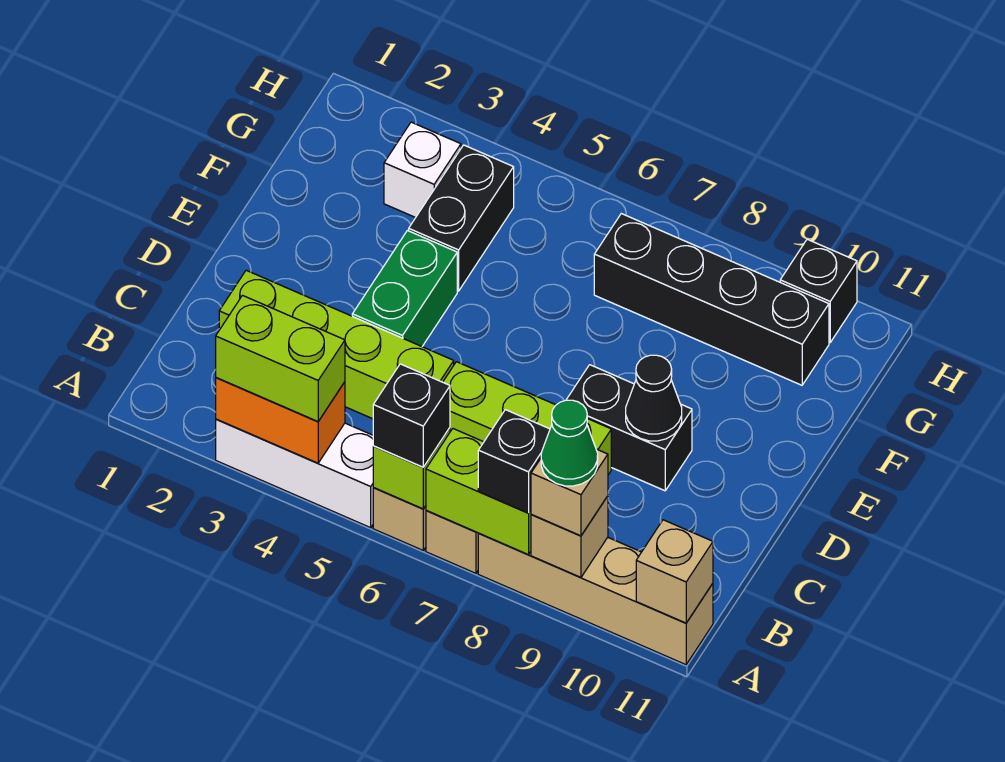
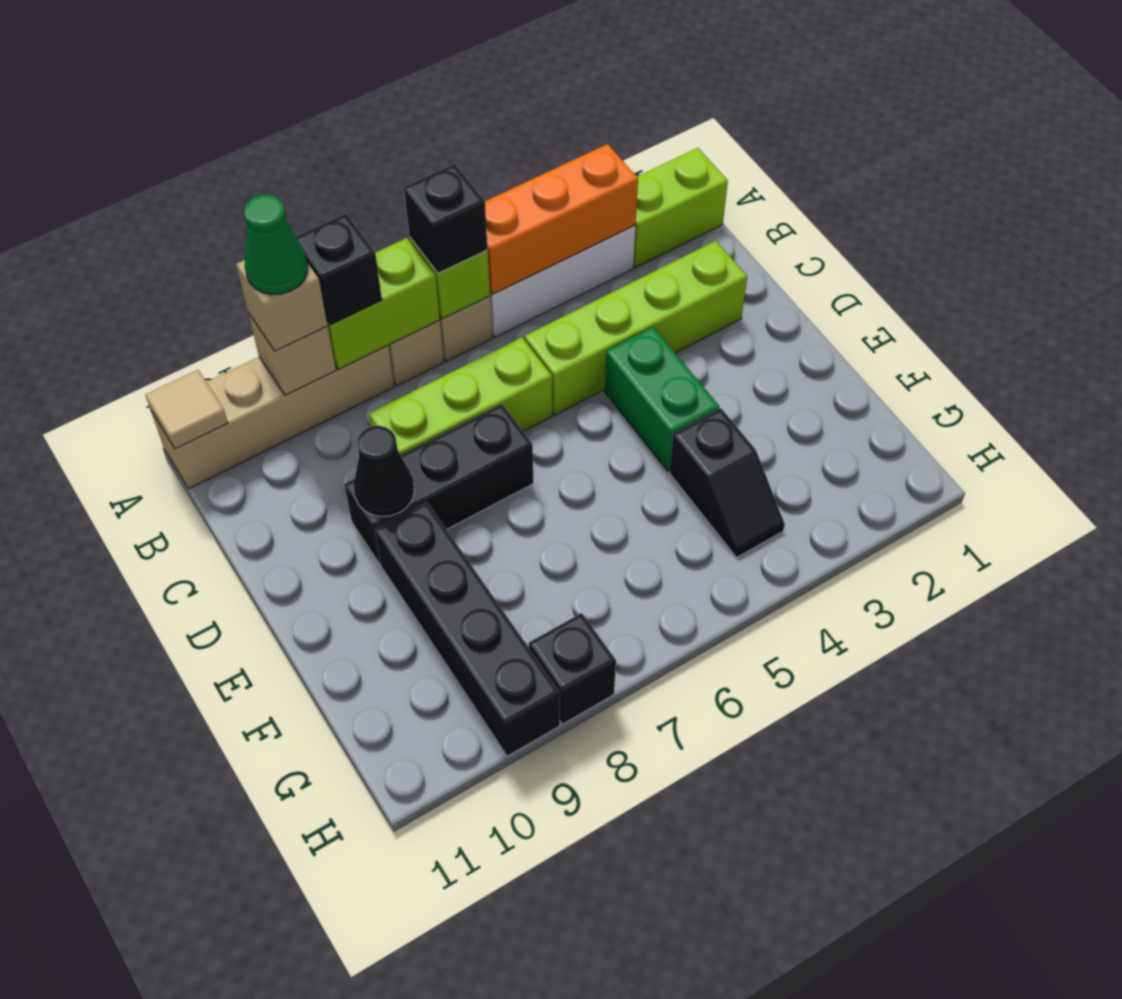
orange 1x2 brick [216,378,345,463] -> orange 1x3 brick [485,144,638,294]
lime 1x2 brick [216,295,345,421] -> lime 1x2 brick moved to [633,148,728,268]
tan 1x1 brick [636,520,713,623] -> tan 1x1 tile [146,370,228,449]
black 1x2 brick [567,365,692,491] -> black 1x3 brick [344,404,534,564]
black 1x2 brick [409,145,514,291] -> black 1x2 slope [669,408,785,558]
white 1x1 brick [384,122,461,218] -> none
black 1x4 brick [594,214,829,385] -> black 1x4 brick turned to [375,502,560,756]
black 1x1 brick [780,239,857,342] -> black 1x1 brick moved to [529,613,616,724]

